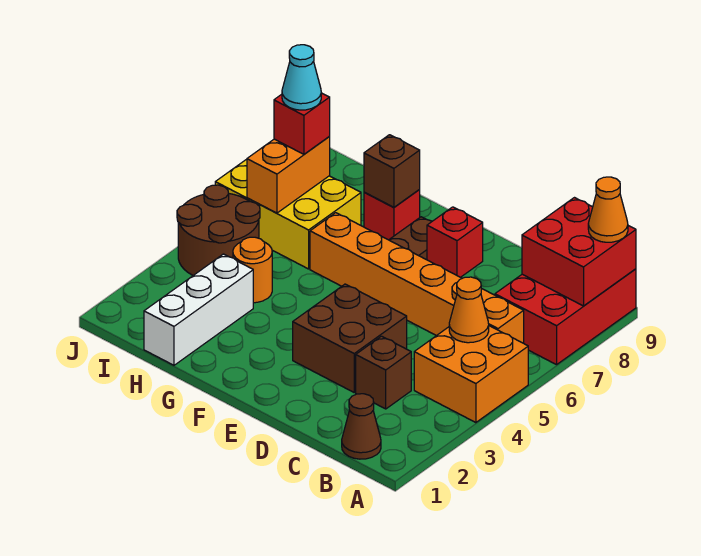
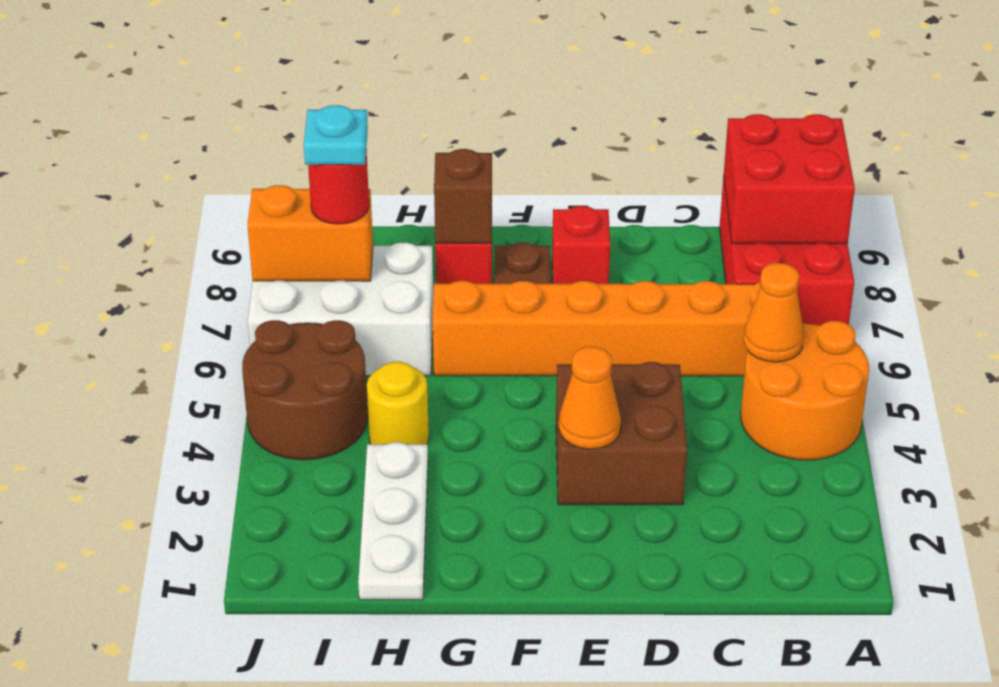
orange 2x2 brick [414,326,528,423] -> orange 2x2 round brick [741,321,869,460]
orange 1x1 cone [588,177,628,242] -> orange 1x1 cone moved to [559,347,621,449]
brown 1x1 cone [342,394,381,459] -> none
brown 1x1 brick [356,336,411,409] -> none
white 1x3 brick [144,254,253,365] -> white 1x3 plate [358,442,428,600]
orange 1x1 round brick [233,237,272,303] -> yellow 1x1 round brick [367,362,429,444]
yellow 2x3 brick [215,159,361,269] -> white 2x3 brick [248,243,434,376]
orange 1x2 brick [247,137,330,213] -> orange 1x2 brick turned to [247,185,373,281]
red 1x1 brick [274,93,330,154] -> red 1x1 round brick [308,149,369,224]
cyan 1x1 cone [282,45,321,110] -> cyan 1x1 plate [304,105,368,165]

